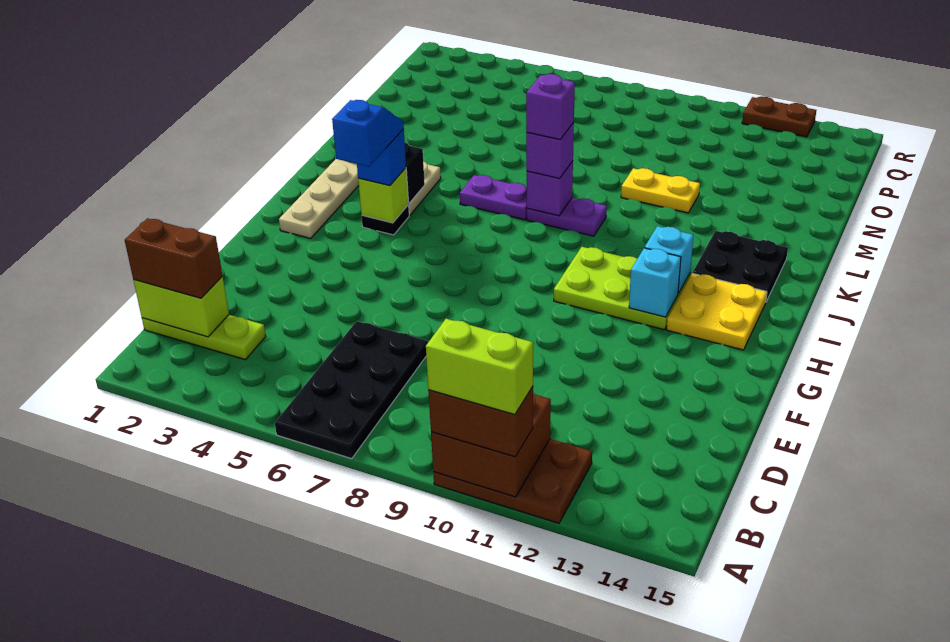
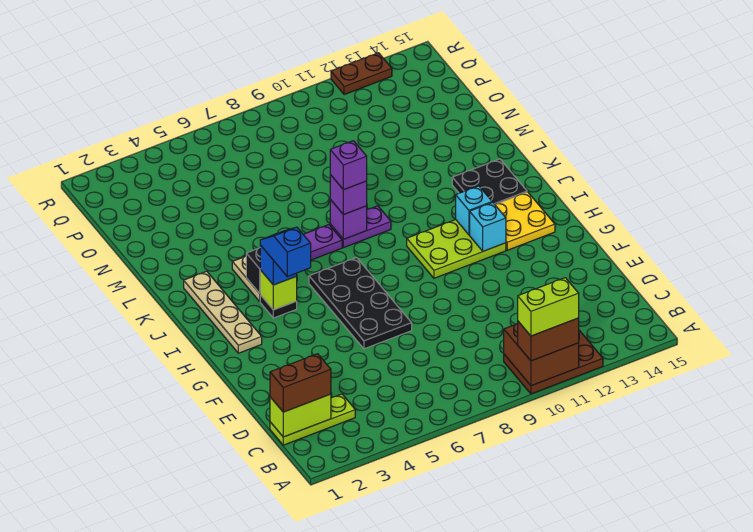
black 2x4 plate [275,321,428,459] -> black 2x4 plate moved to [309,258,412,349]
yellow 1x2 plate [621,168,700,213] -> none

